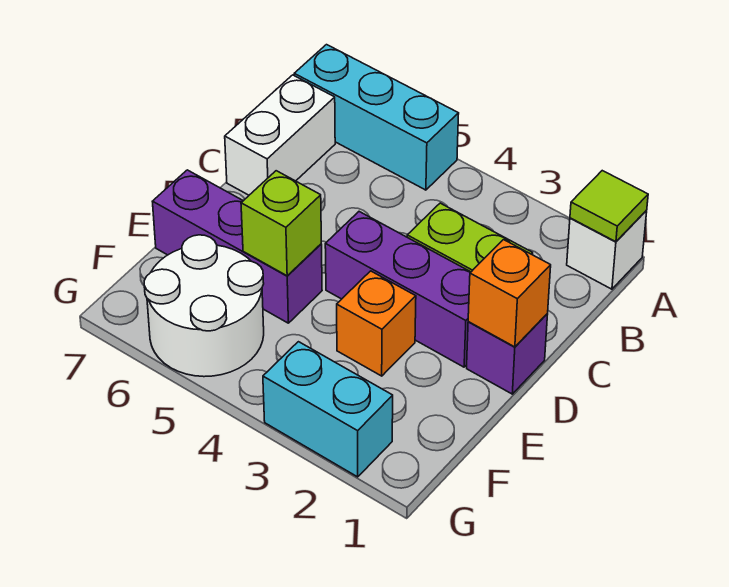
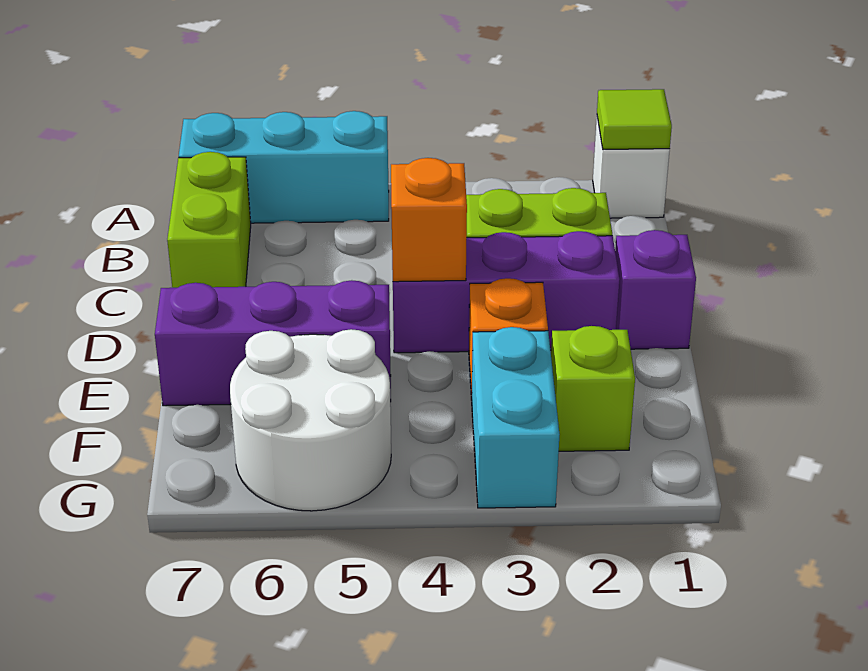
white 1x2 brick [225,75,335,195] -> lime 1x2 brick [167,152,251,288]
orange 1x1 brick [468,240,551,347] -> orange 1x1 brick moved to [391,158,467,282]
lime 1x1 brick [241,171,321,276] -> lime 1x1 brick moved to [551,326,635,451]
cyan 1x2 brick [263,342,393,477] -> cyan 1x2 brick turned to [472,327,560,508]

